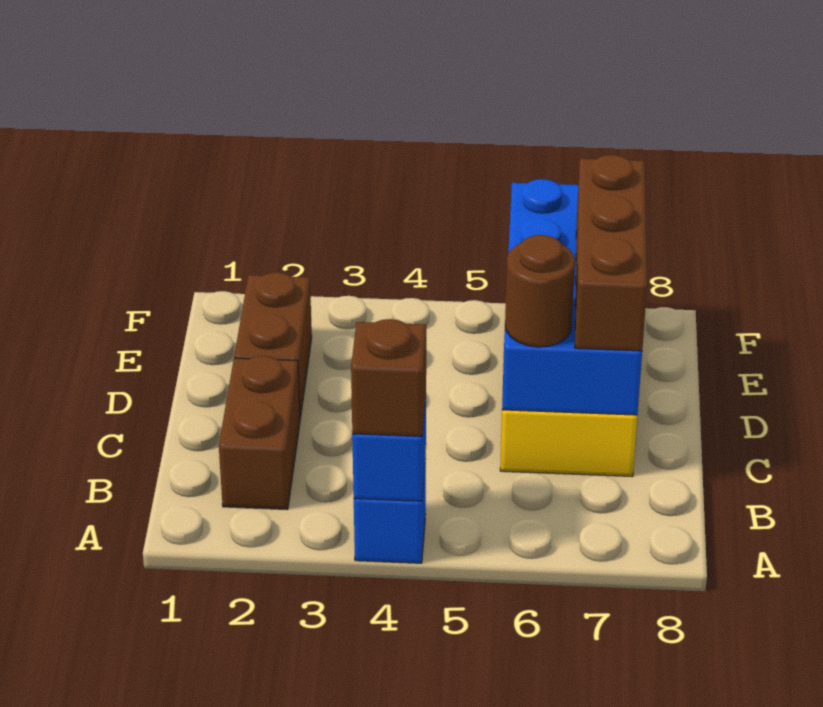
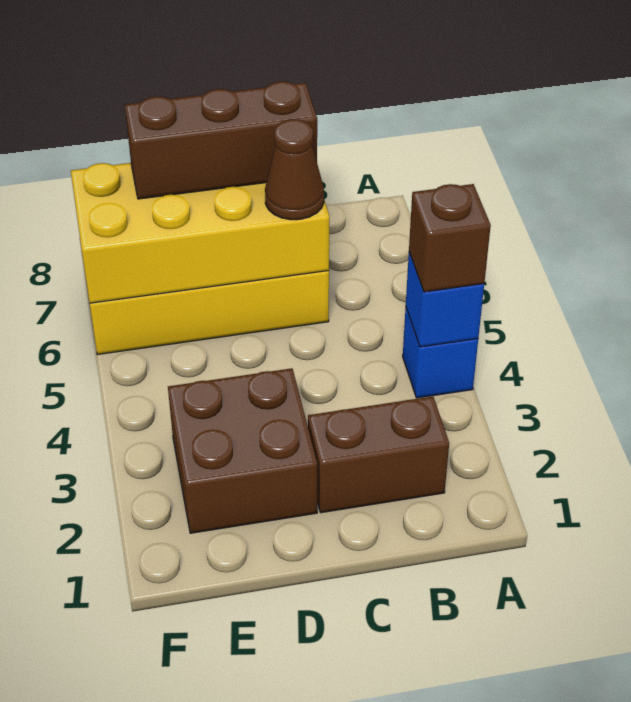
blue 2x4 brick [502,179,642,415] -> yellow 2x4 brick [71,163,329,303]
brown 1x1 round brick [505,235,575,347] -> brown 1x1 cone [265,119,324,220]
brown 1x2 brick [234,272,312,418] -> brown 2x2 brick [168,368,317,533]

